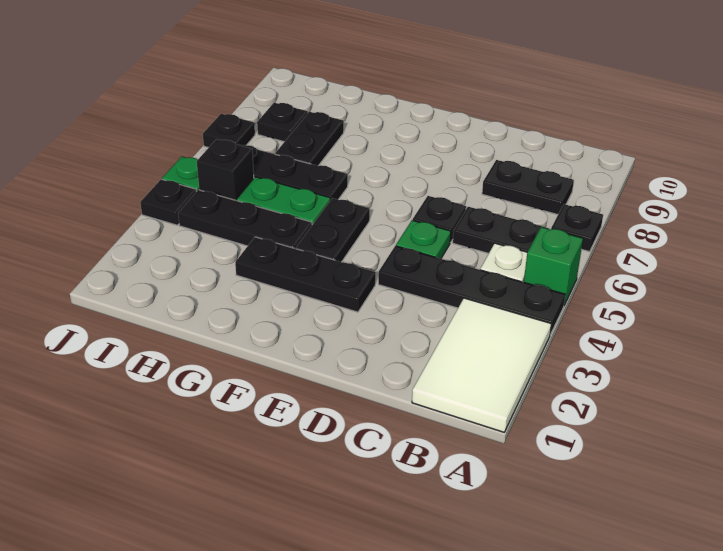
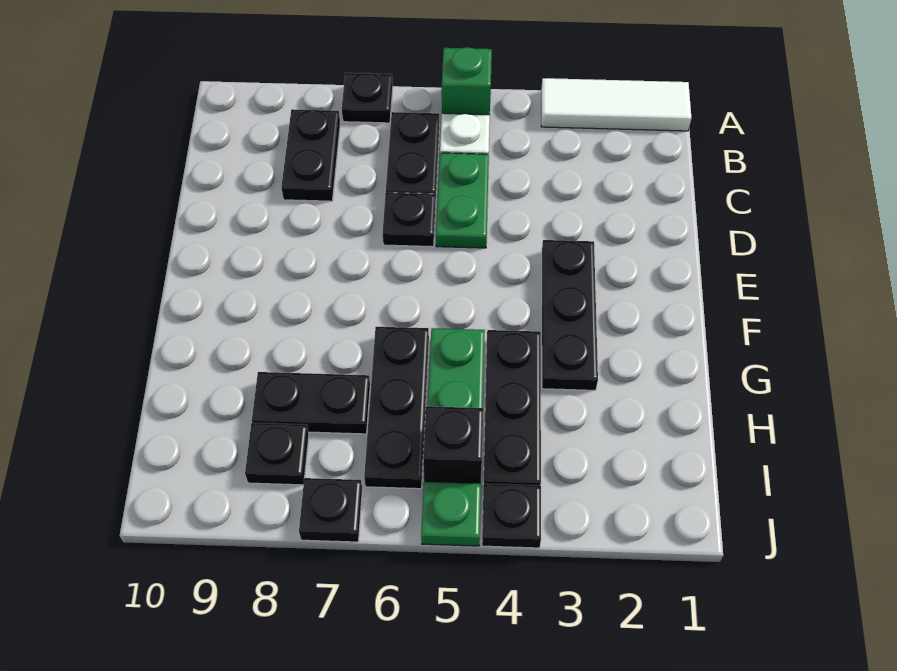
white 2x3 tile [412,298,551,432] -> white 1x3 tile [541,78,691,131]
black 1x4 plate [378,246,565,335] -> none
green 1x1 plate [396,220,451,259] -> green 1x2 plate [436,153,489,248]
black 1x2 plate [296,198,370,262] -> none

